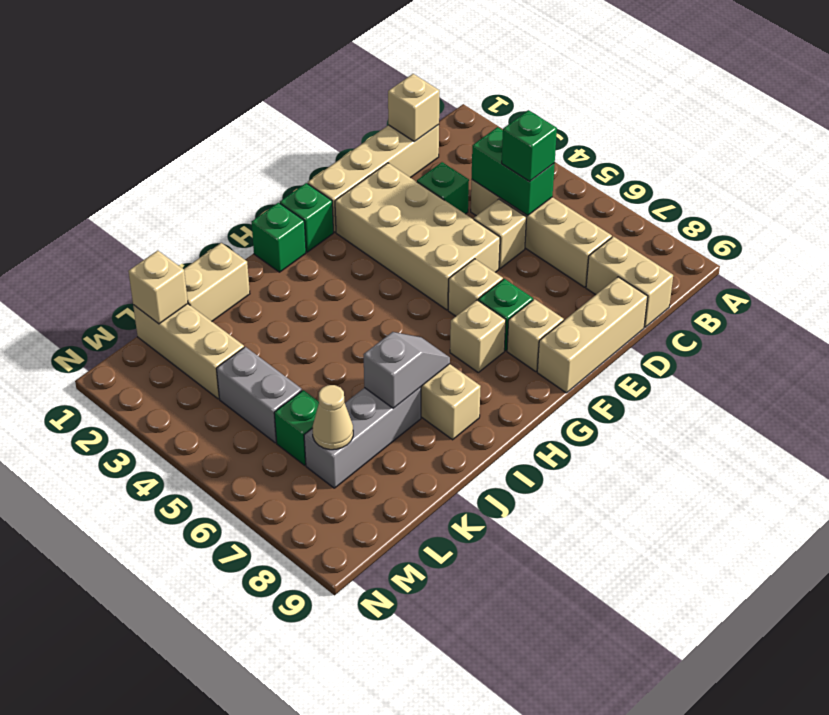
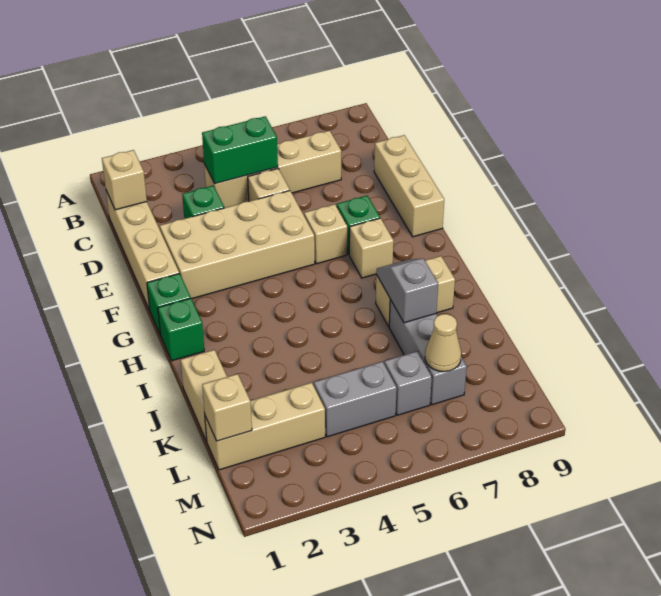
green 1x1 brick [502,110,557,182] -> none
tan 1x2 brick [586,236,673,327] -> none
tan 1x1 brick [507,299,564,371] -> none
green 1x1 brick [274,390,319,465] -> grey 1x1 brick [384,351,432,415]

